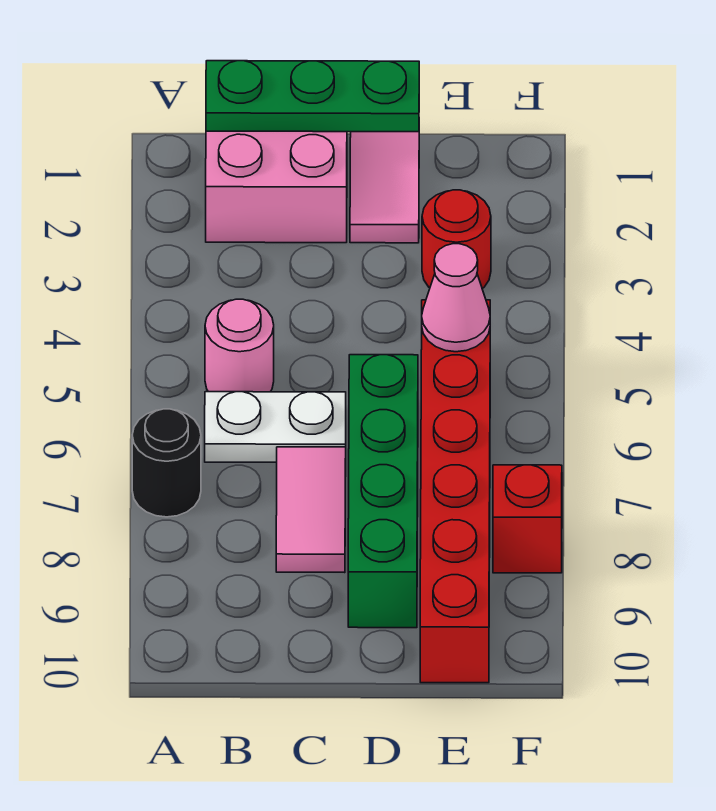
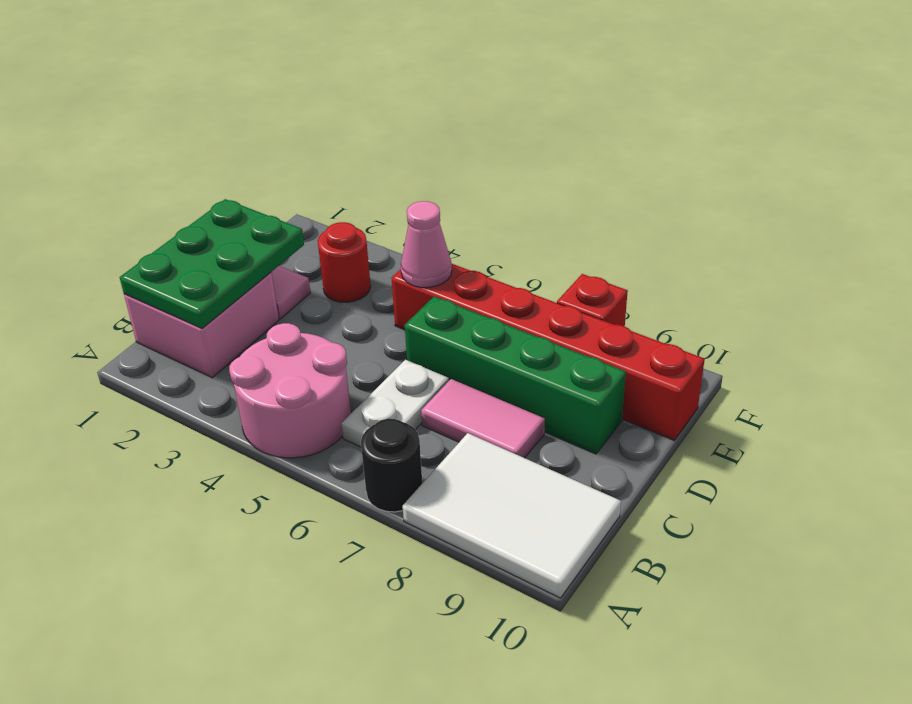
none -> white 2x3 tile [403,433,621,598]
green 1x3 plate [206,61,419,132] -> green 2x3 plate [120,199,304,328]
pink 1x1 round brick [205,299,274,392] -> pink 2x2 round brick [229,323,351,458]

